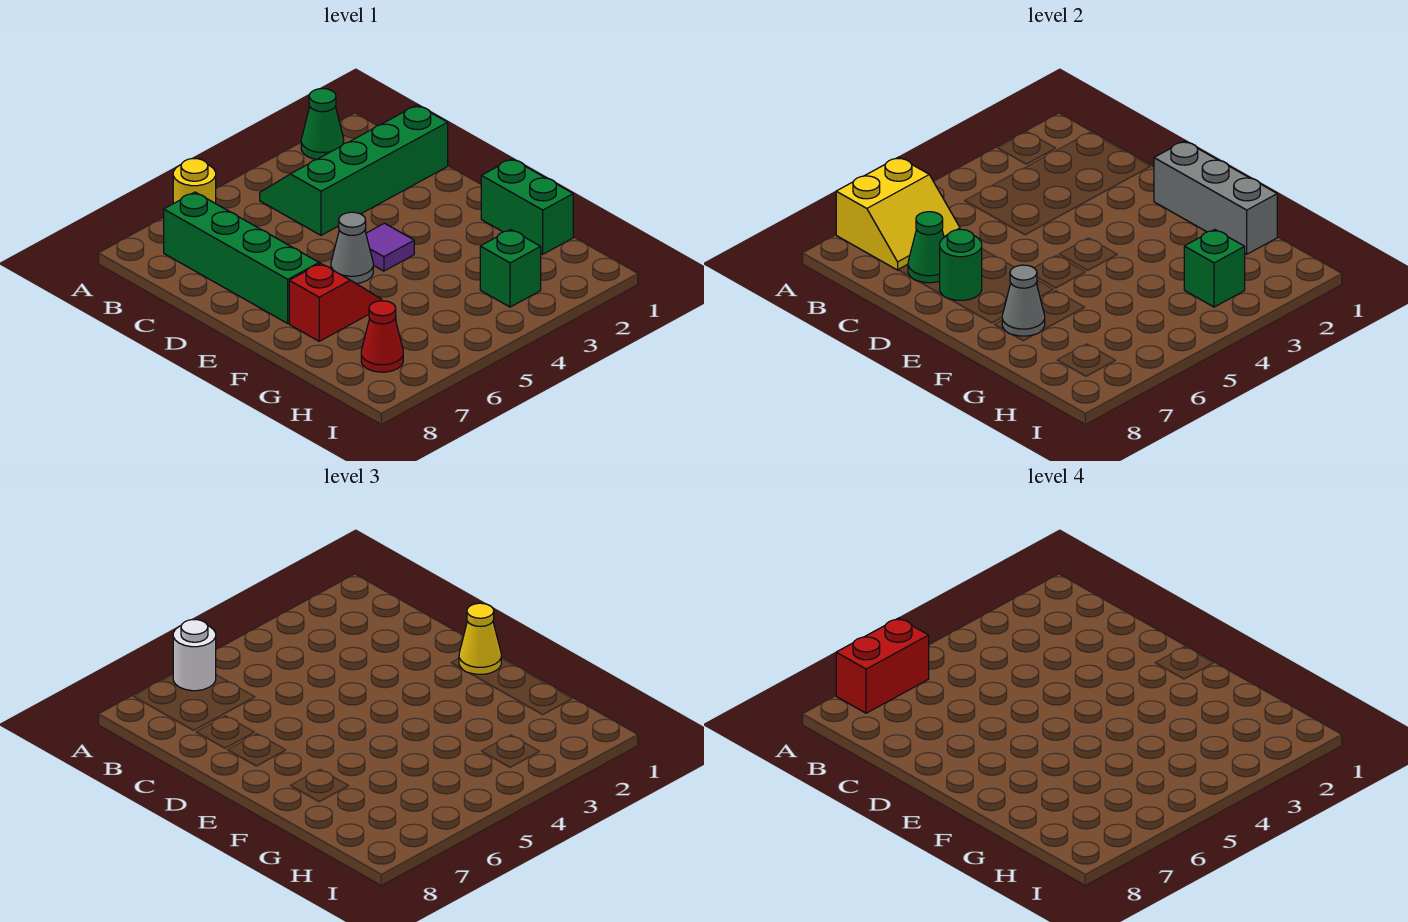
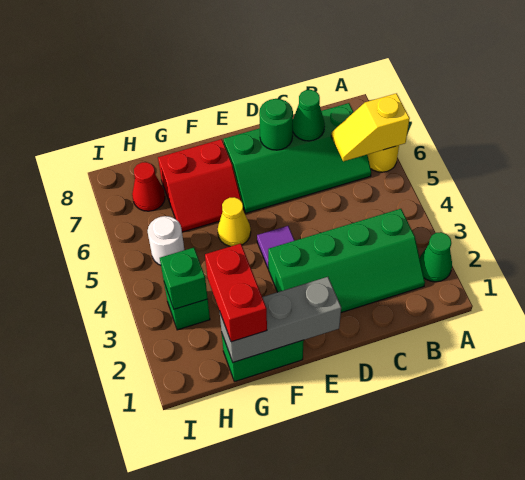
yellow 2x2 slope [836,157,960,270] -> yellow 1x2 slope [331,93,410,161]
white 1x1 round brick [173,620,216,691] -> white 1x1 round brick moved to [148,216,184,265]
red 1x2 brick [836,618,929,713] -> red 1x2 brick moved to [205,243,267,342]
green 2x4 slope [260,105,448,235] -> green 2x4 slope turned to [268,209,425,313]
yellow 1x1 cone [459,603,501,674] -> yellow 1x1 cone moved to [218,197,251,246]
grey 1x1 cone [331,212,373,284] -> none
red 1x2 slope [289,263,382,341] -> red 2x2 slope [158,139,244,232]
grey 1x1 cone [1002,265,1045,336] -> none

